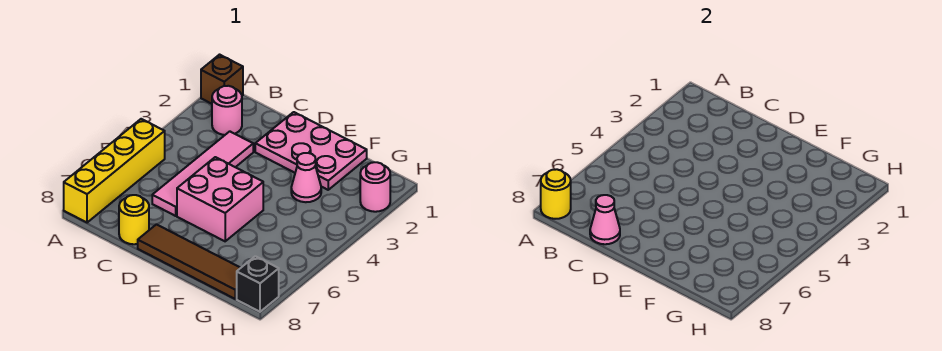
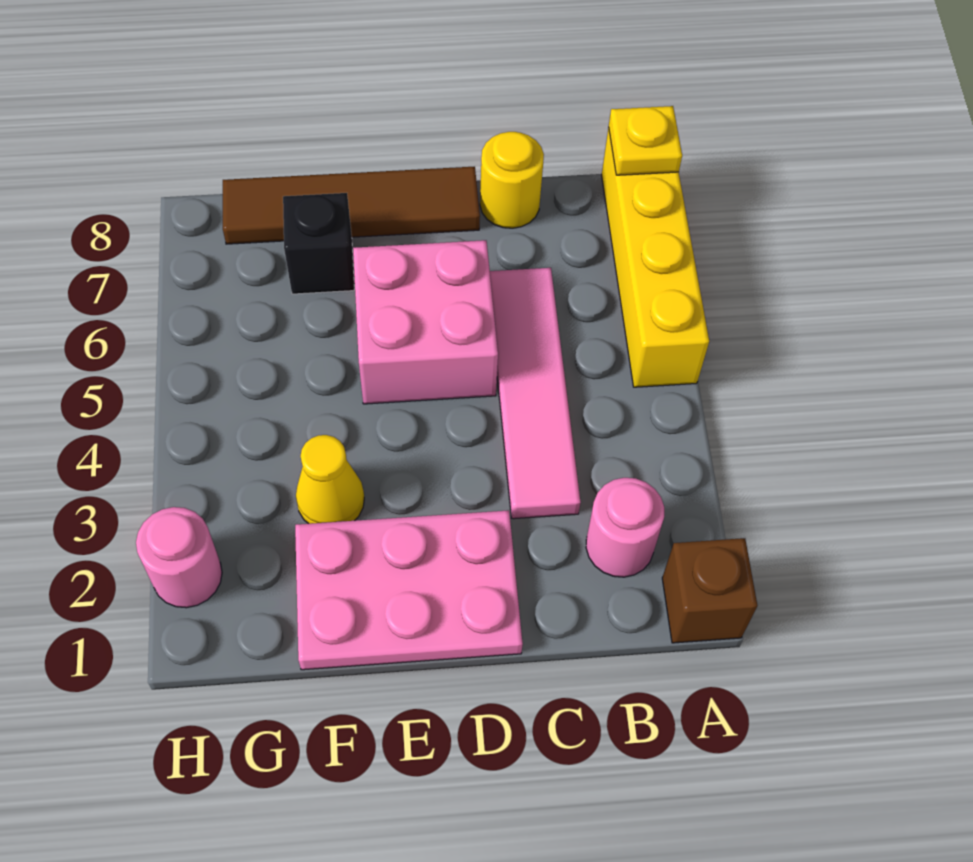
yellow 1x1 round brick [541,169,571,219] -> yellow 1x1 plate [609,106,682,175]
pink 1x1 cone [590,195,620,244] -> none
pink 1x1 cone [291,153,321,202] -> yellow 1x1 cone [296,435,364,524]
black 1x1 brick [237,256,279,312] -> black 1x1 brick moved to [283,193,354,294]

